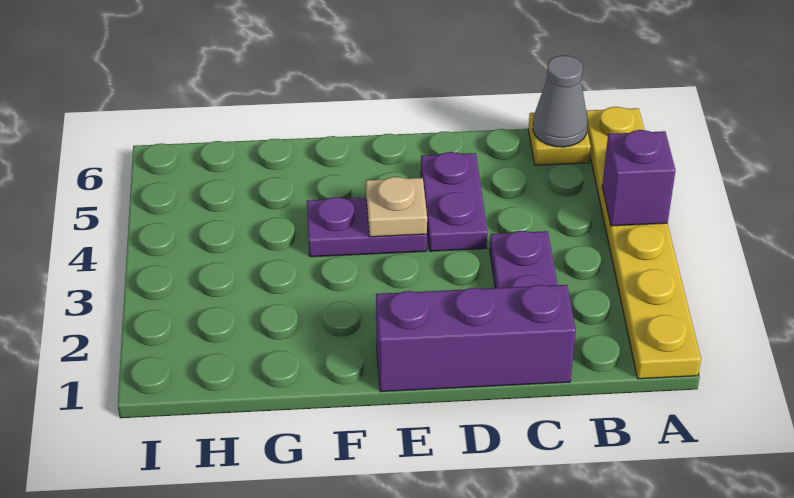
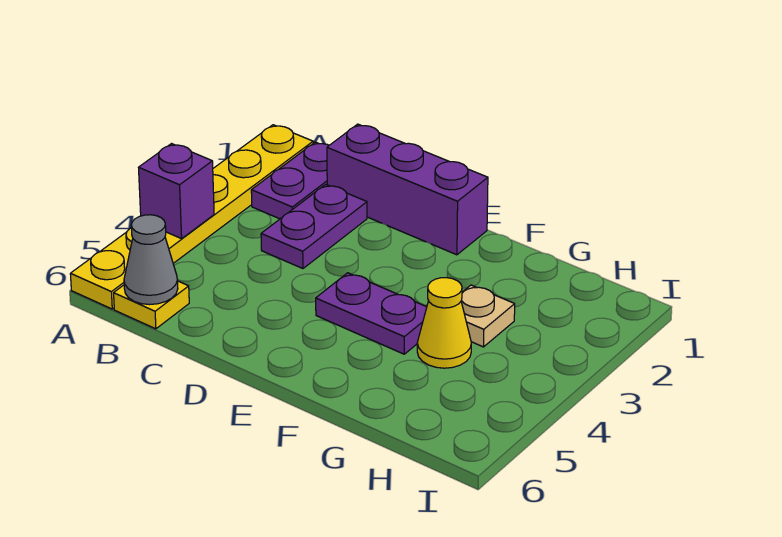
purple 1x2 plate [421,152,487,251] -> purple 1x2 plate moved to [251,142,329,219]
tan 1x1 plate [366,177,427,237] -> tan 1x1 plate moved to [461,285,515,347]
none -> yellow 1x1 cone [417,278,471,368]

